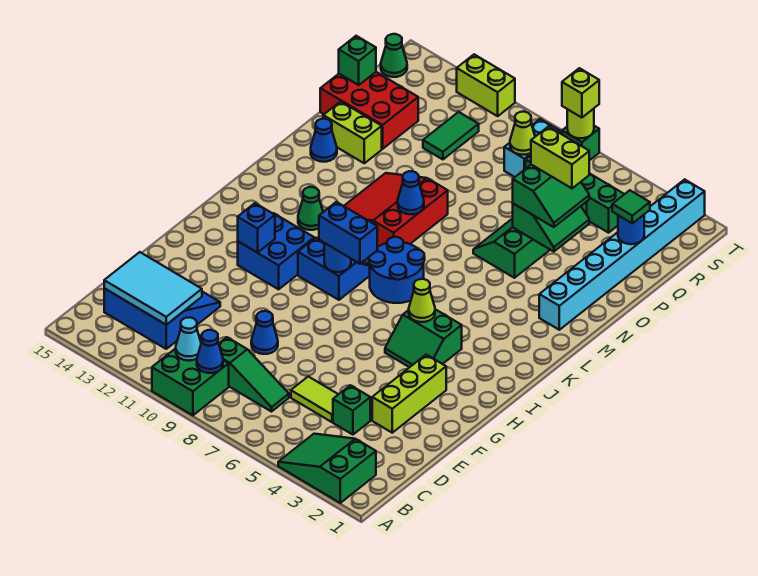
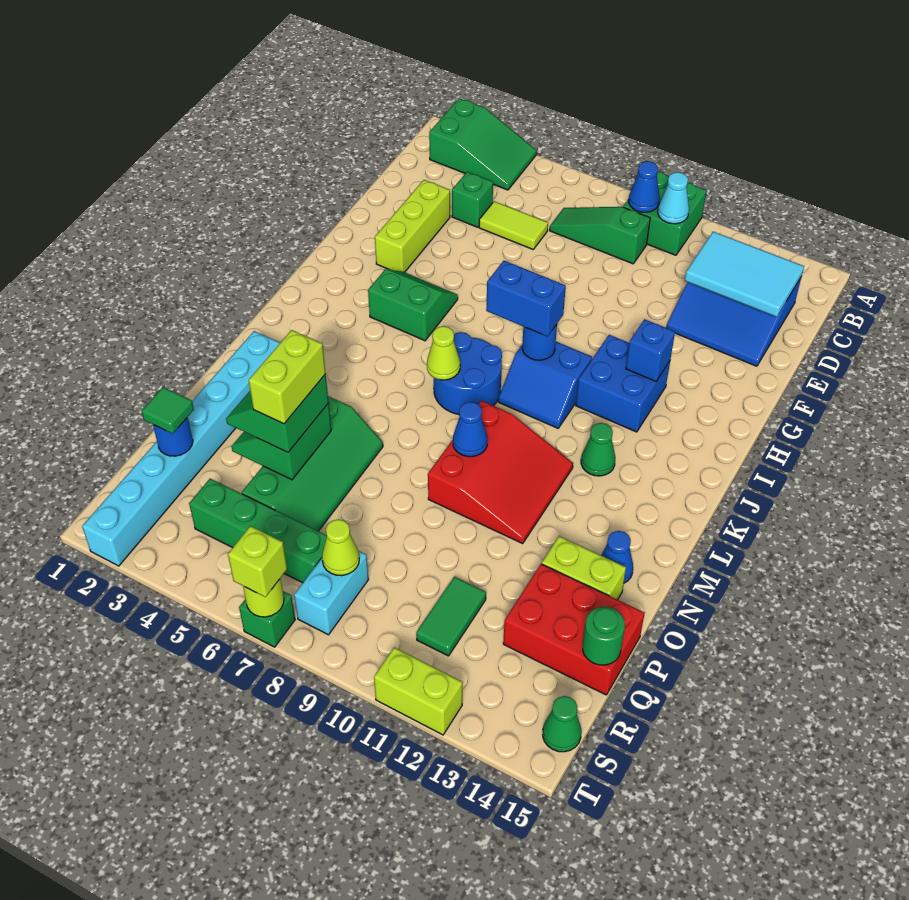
blue 1x1 cone [251,311,278,354] -> none
lime 1x1 cone [409,279,435,322] -> lime 1x1 cone moved to [427,326,460,380]
lime 1x2 brick [531,127,589,188] -> lime 1x2 brick turned to [249,330,326,424]
green 1x1 brick [339,36,376,85] -> green 1x1 round brick [583,607,625,665]

